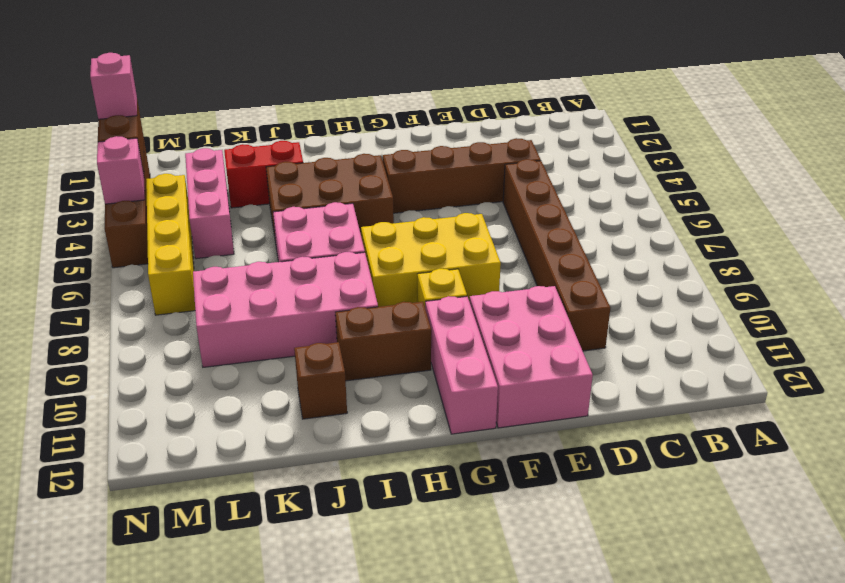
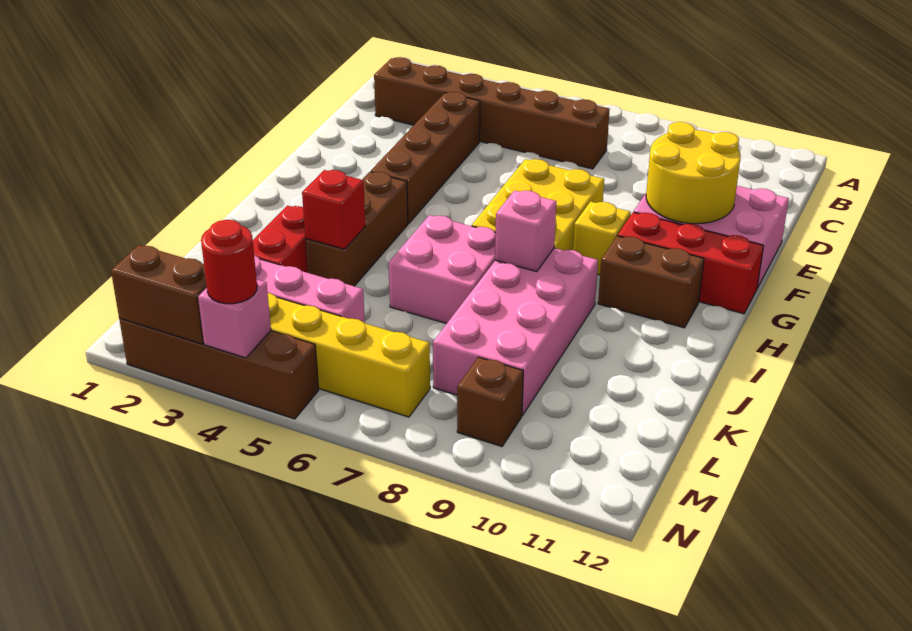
brown 1x6 brick [503,159,610,351] -> brown 1x6 brick moved to [374,57,610,169]
none -> yellow 2x2 round brick [646,122,741,224]
pink 1x3 brick [425,296,498,434] -> red 1x3 brick [618,212,764,314]
brown 2x3 brick [266,154,394,249] -> brown 1x3 brick [306,172,408,286]
brown 1x2 brick [335,302,431,381] -> brown 1x2 brick turned to [598,236,704,328]
none -> red 1x1 brick [302,170,366,249]
brown 1x1 brick [294,342,347,419] -> brown 1x1 brick moved to [457,357,523,447]
pink 1x1 brick [90,53,137,119] -> pink 1x1 brick moved to [495,190,556,272]
none -> red 1x1 round brick [201,220,257,304]

